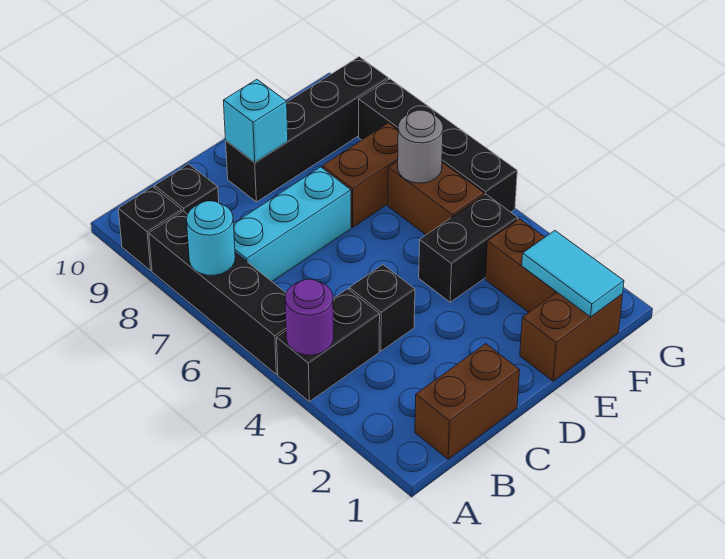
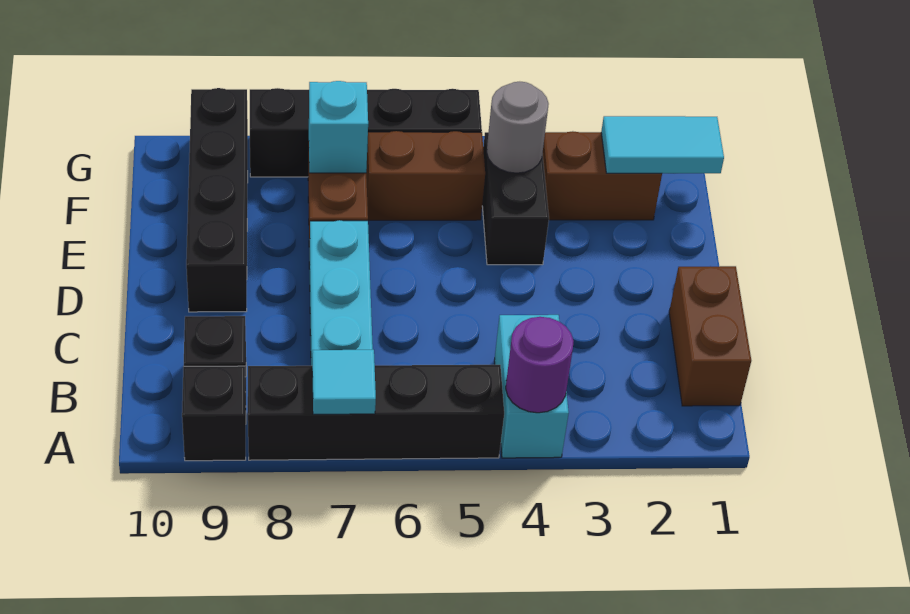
black 1x2 brick [277,289,380,401] -> cyan 1x2 brick [494,315,569,458]
cyan 1x1 round brick [187,201,235,275] -> cyan 1x1 tile [312,350,376,414]
black 1x1 brick [349,265,415,351] -> none
cyan 1x1 brick [223,79,288,162] -> cyan 1x1 brick moved to [309,81,368,173]
brown 1x2 brick [520,293,623,381] -> none
grey 1x1 round brick [398,110,443,183] -> grey 1x1 round brick moved to [487,82,549,173]

